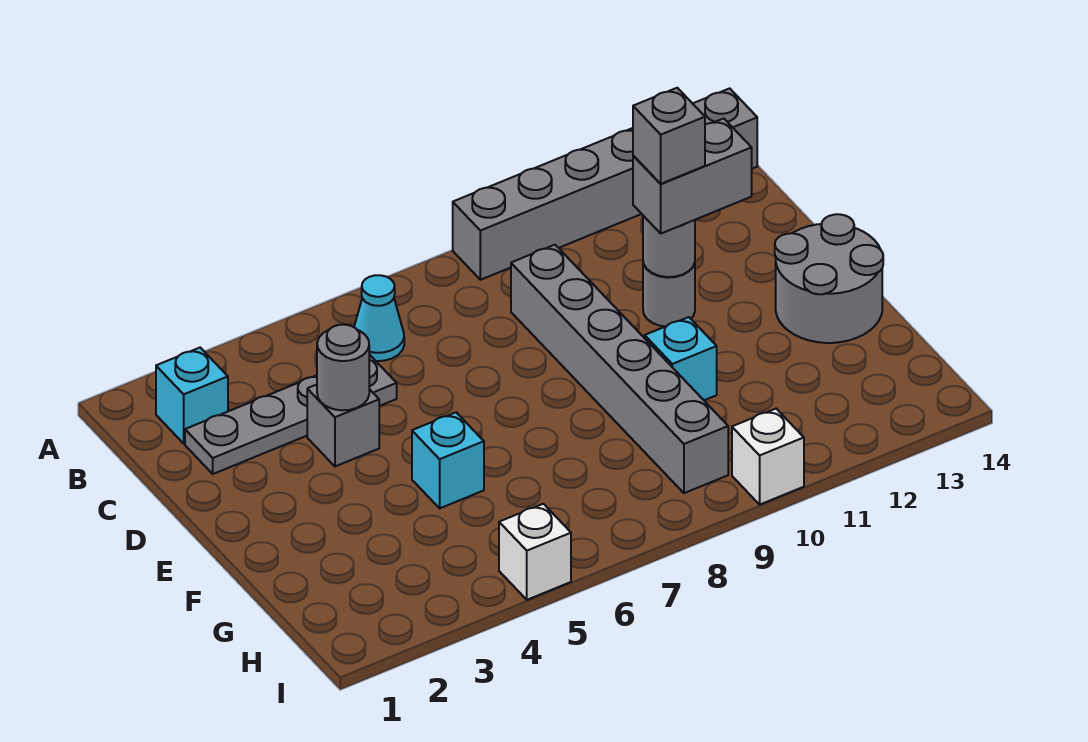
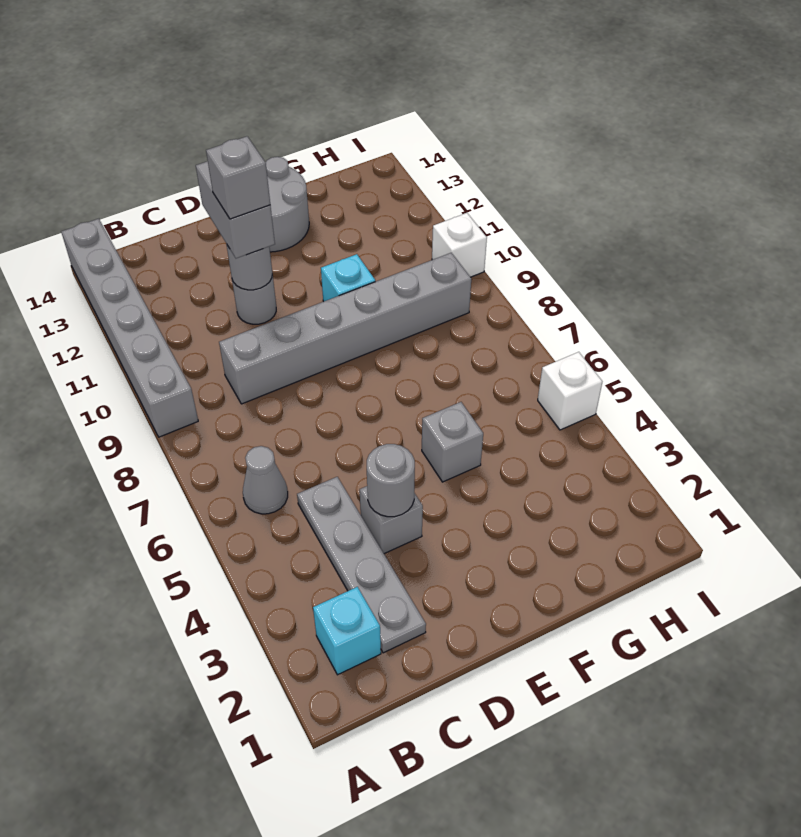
cyan 1x1 cone [354,275,404,361] -> grey 1x1 cone [243,446,288,514]
cyan 1x1 brick [412,412,484,508] -> grey 1x1 brick [422,402,483,482]

